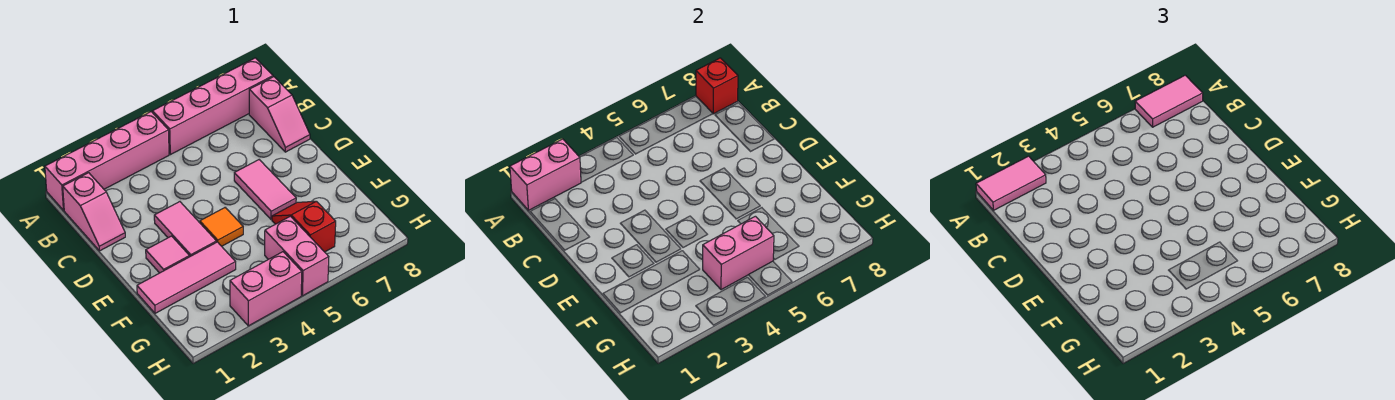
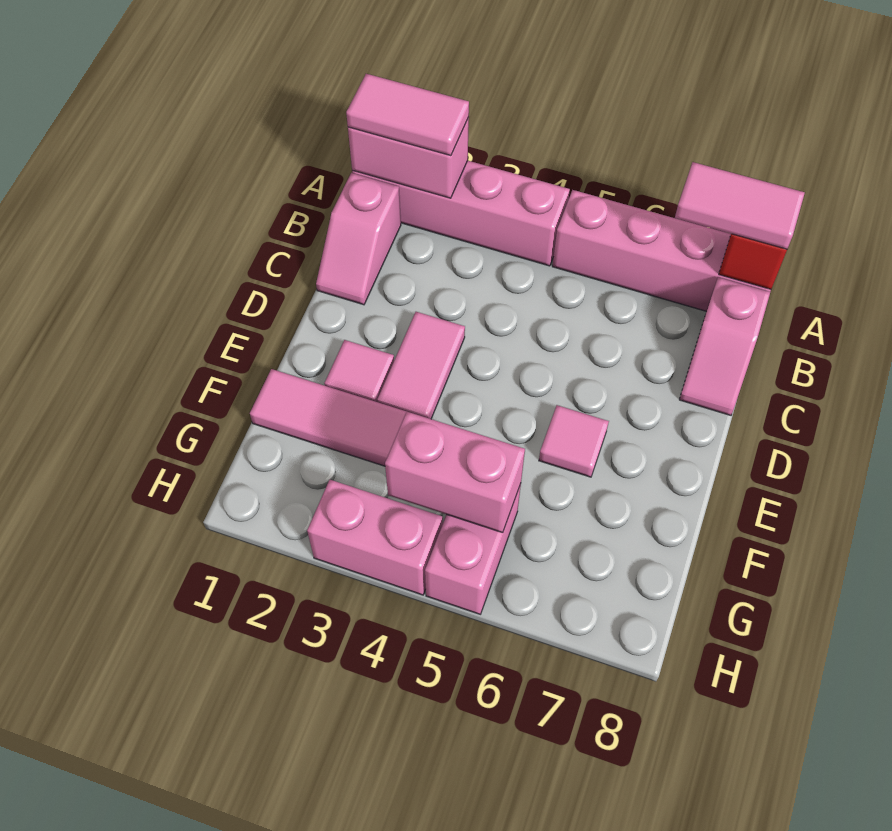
pink 1x2 tile [234,160,296,219] -> pink 1x1 tile [539,405,609,477]
orange 1x1 tile [200,208,243,246] -> none
red 1x2 slope [272,201,336,252] -> none

